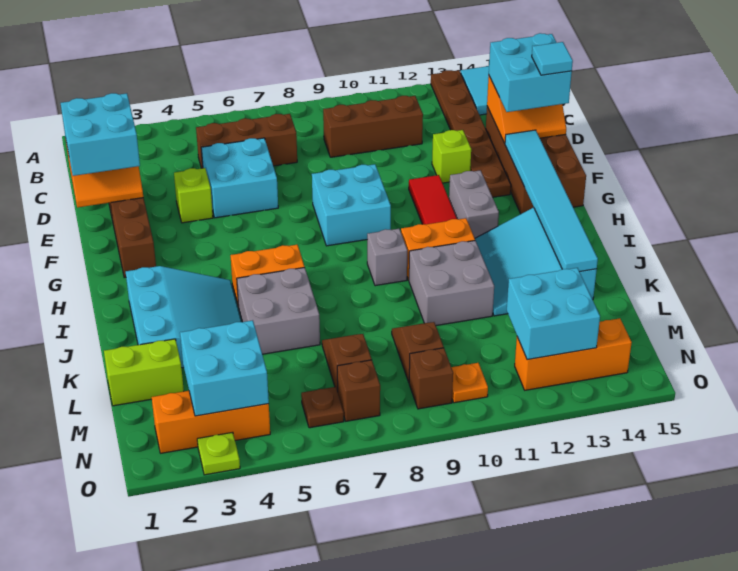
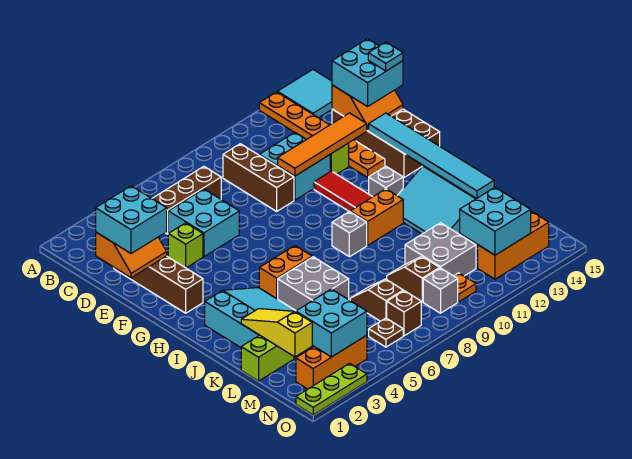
brown 1x6 plate [431,70,511,197] -> orange 1x6 plate [259,92,385,177]
brown 1x3 brick [323,96,423,157] -> brown 1x3 brick turned to [223,144,294,211]
none -> orange 1x4 tile [278,113,367,176]
cyan 1x1 tile [532,42,573,75] -> cyan 1x1 plate [368,42,403,71]
cyan 2x2 brick [312,164,391,246] -> cyan 2x2 brick moved to [259,132,330,200]
grey 1x2 brick [449,170,499,238] -> grey 1x1 brick [369,166,403,197]
grey 2x2 brick [409,241,494,326] -> grey 2x2 brick moved to [405,223,476,276]
none -> yellow 1x3 slope [241,309,312,357]
brown 1x1 brick [409,348,453,409] -> grey 1x1 brick [423,268,458,313]
lime 1x1 plate [197,432,240,475] -> lime 1x3 plate [296,363,367,415]

